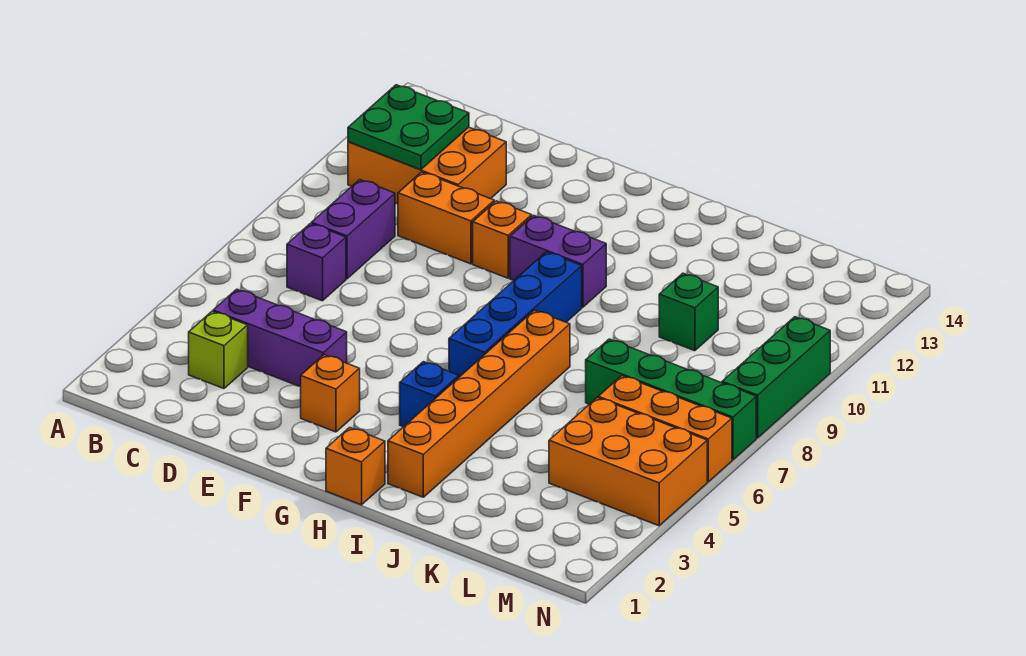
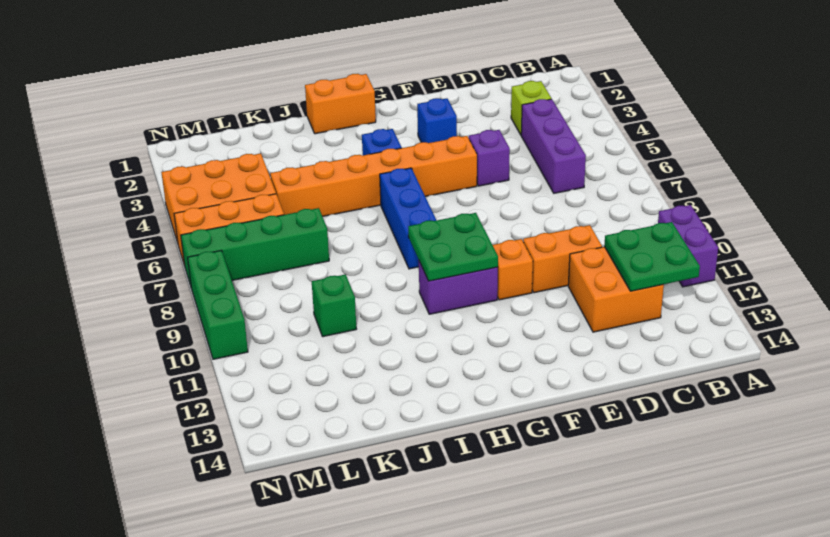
orange 2x3 brick [348,127,506,204] -> orange 2x2 brick [568,247,664,332]
purple 1x3 brick [213,289,347,387] -> purple 1x3 brick turned to [521,99,586,193]
purple 1x1 brick [287,224,346,301] -> purple 1x1 brick moved to [469,130,510,186]
purple 1x2 brick [312,180,395,279] -> purple 1x2 brick moved to [658,205,718,287]
orange 1x1 brick [301,355,360,432] -> blue 1x1 brick [417,98,457,143]
none -> green 2x2 plate [408,213,498,281]
orange 1x1 brick [326,428,385,505] -> orange 1x2 brick [305,74,376,134]
blue 1x4 brick [449,252,582,377] -> blue 1x3 brick [380,168,436,269]
orange 1x6 brick [388,310,570,497] -> orange 1x6 brick turned to [270,136,477,217]

